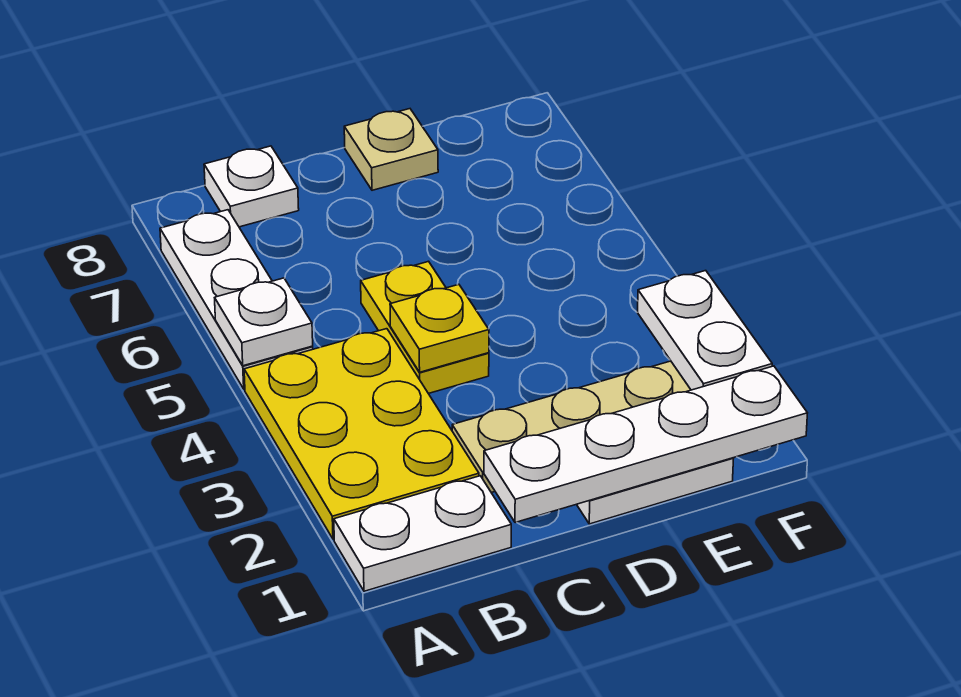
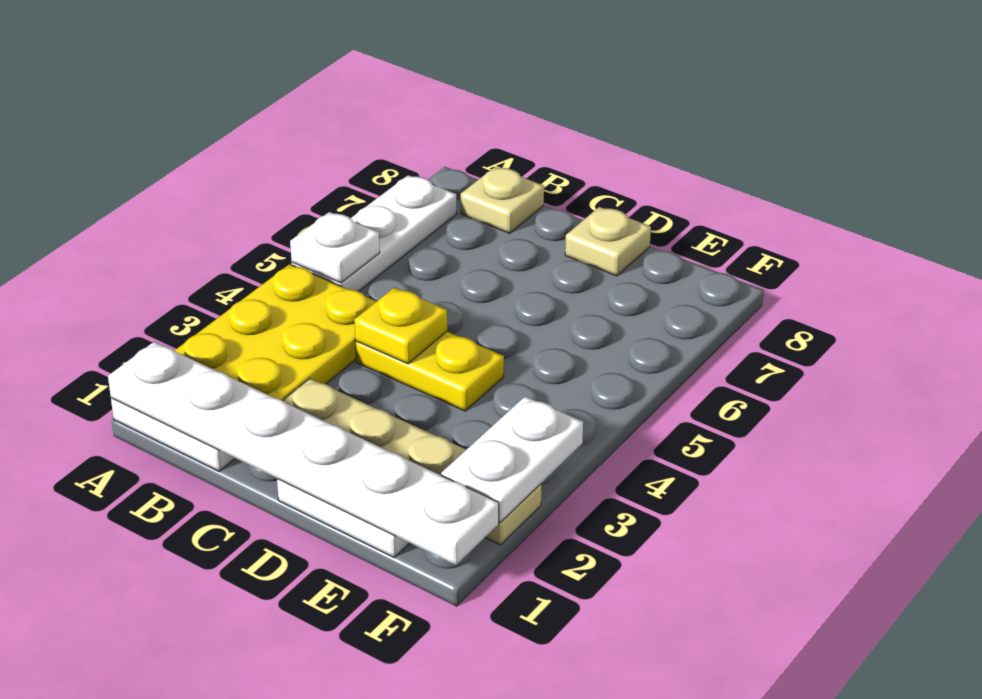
white 1x1 plate [204,146,299,227] -> tan 1x1 plate [461,167,544,233]
white 1x4 plate [484,366,807,523] -> white 1x6 plate [108,342,499,565]
yellow 1x2 plate [361,261,489,394] -> yellow 1x2 plate turned to [355,332,504,411]

